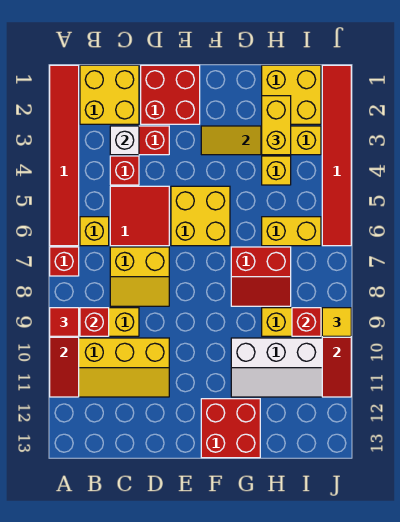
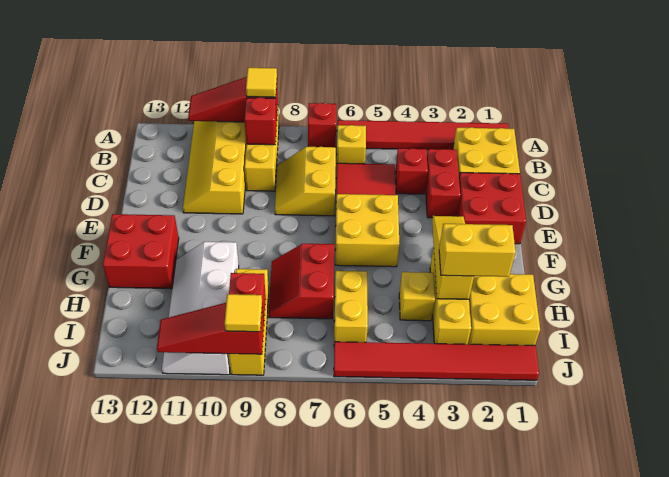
red 1x1 tile [50,308,79,336] -> yellow 1x1 tile [246,68,277,97]
white 1x1 brick [110,126,139,155] -> none

